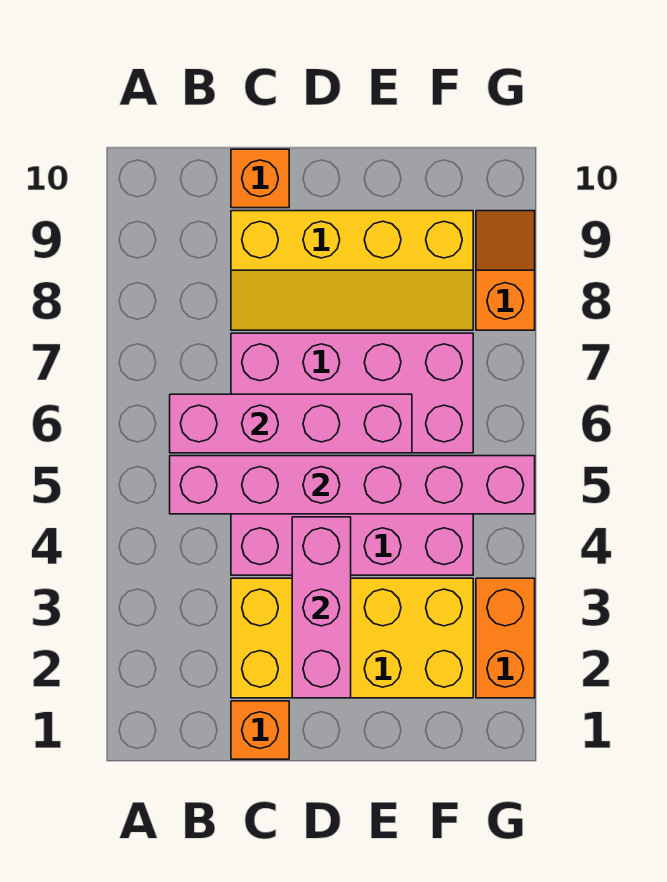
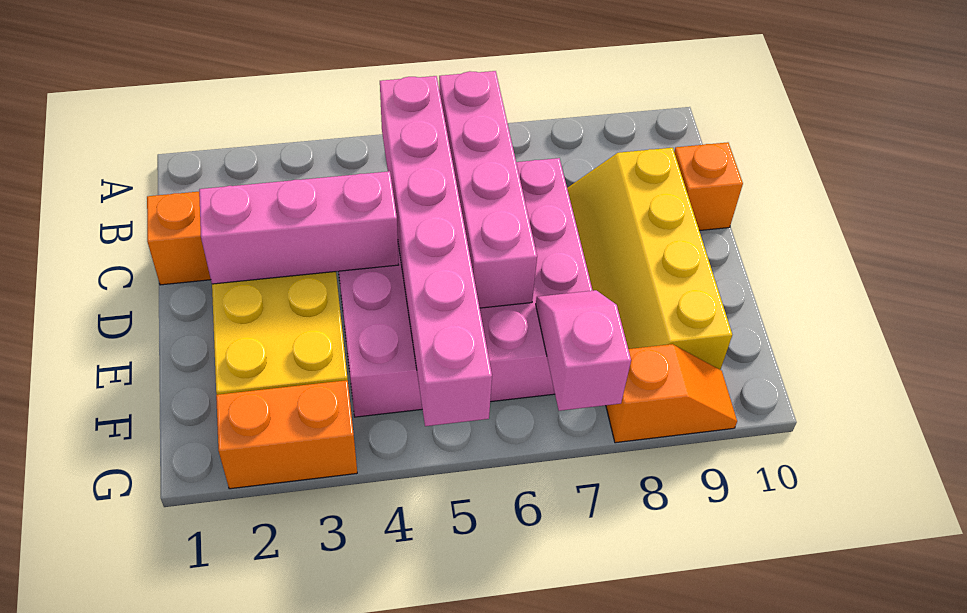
none -> pink 1x2 slope [536,290,631,411]

